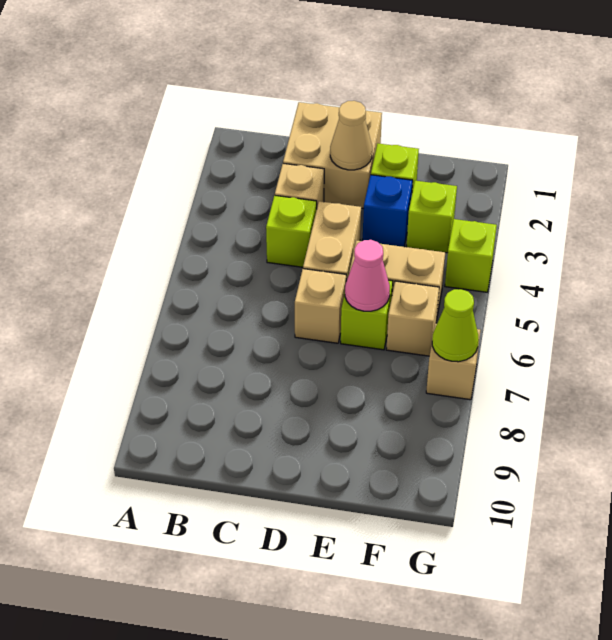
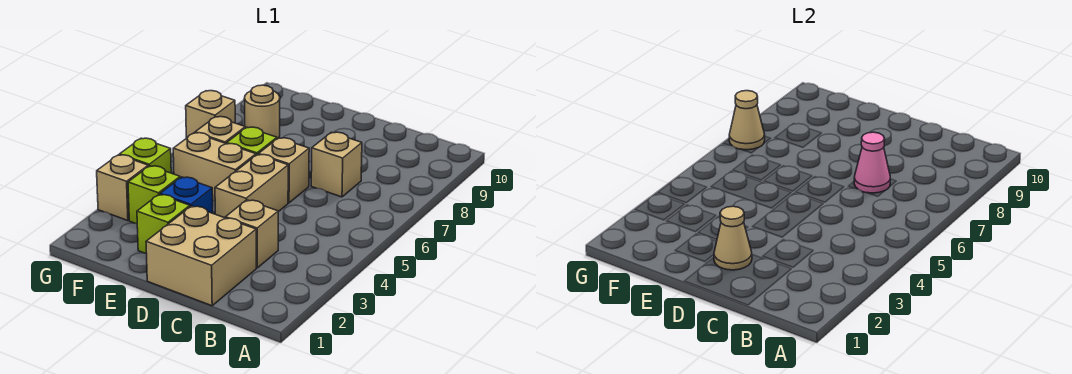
lime 1x1 brick [266,195,317,267] -> none
none -> tan 1x1 brick [311,132,362,197]
pink 1x1 cone [345,240,390,311] -> pink 1x1 cone moved to [854,132,890,193]
none -> tan 1x1 round brick [244,85,280,139]
none -> tan 1x1 brick [97,155,148,221]
lime 1x1 cone [432,289,479,362] -> tan 1x1 cone [729,91,765,150]

